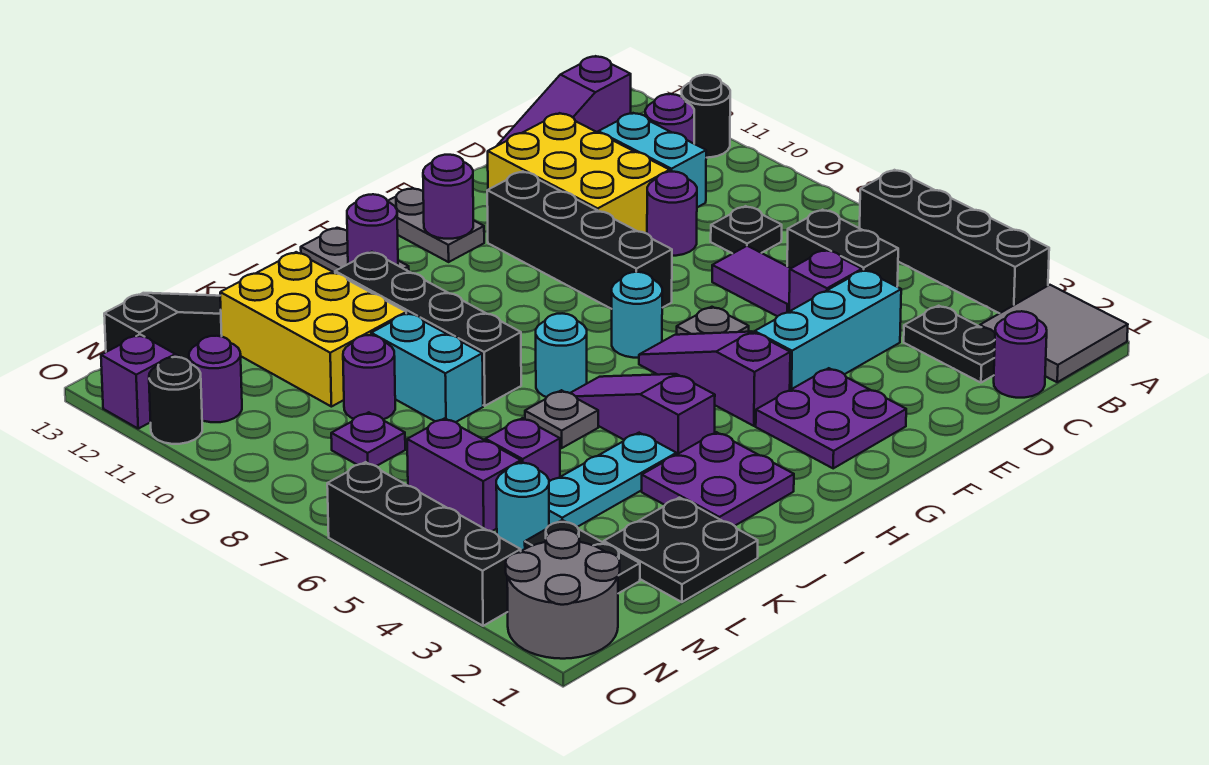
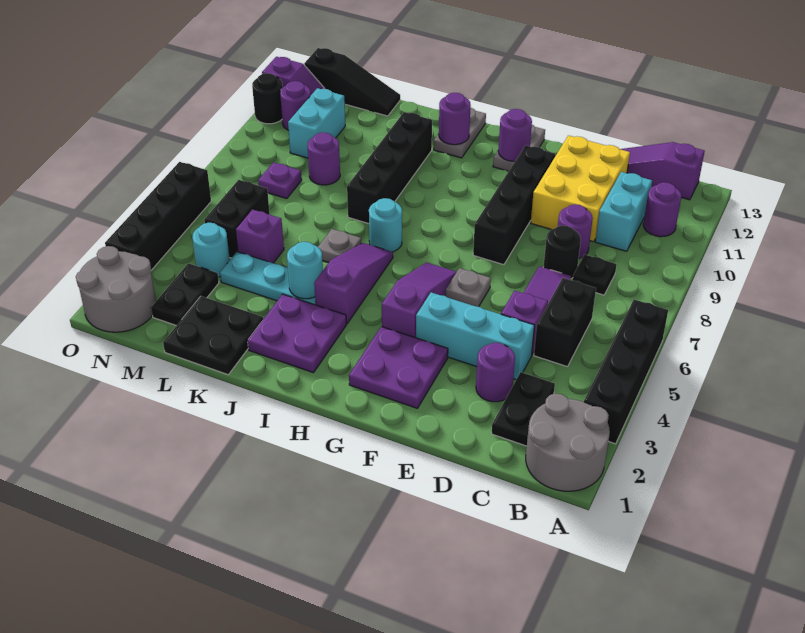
grey 2x2 tile [980,285,1128,382] -> grey 2x2 round brick [526,394,610,491]
black 1x1 round brick [682,75,730,158] -> black 1x1 round brick moved to [543,225,581,279]
purple 1x1 round brick [994,311,1047,398] -> purple 1x1 round brick moved to [476,343,515,402]
cyan 1x1 round brick [612,272,662,358] -> cyan 1x1 round brick moved to [287,242,323,299]
cyan 1x2 brick [371,313,483,422] -> cyan 1x2 brick moved to [288,88,345,158]
yellow 2x3 brick [220,252,406,407] -> none
purple 1x2 brick [407,418,521,531] -> black 1x2 brick [204,180,270,258]

